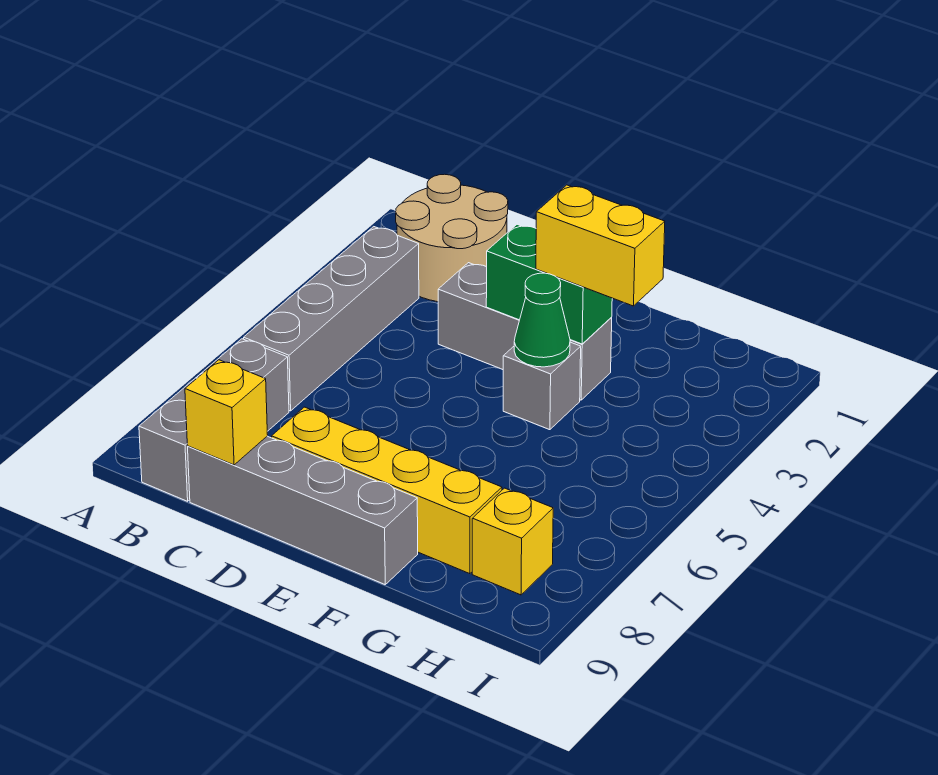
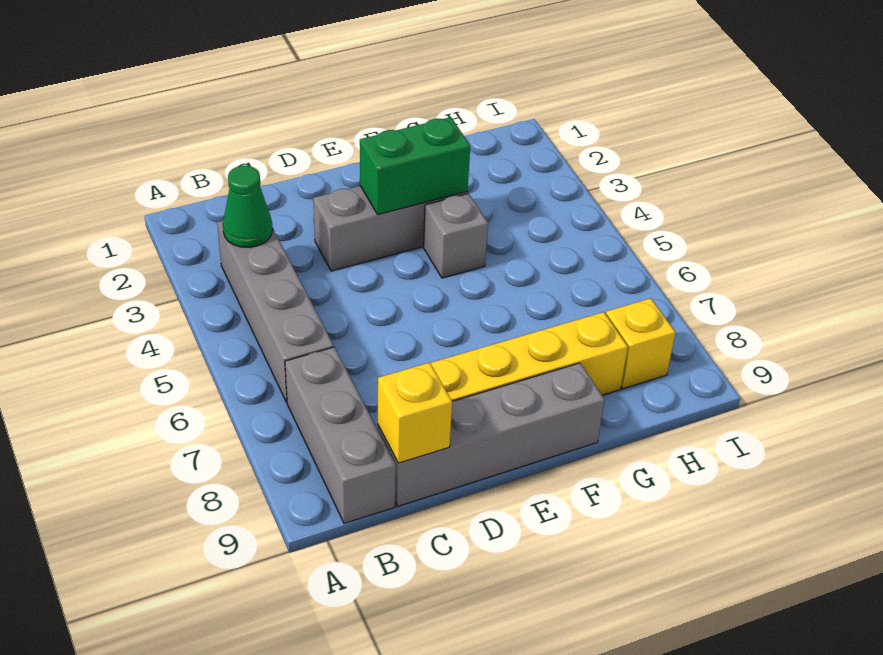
tan 2x2 round brick [396,174,508,302] -> none
yellow 1x2 brick [536,185,665,306] -> none
green 1x1 cone [514,273,570,367] -> green 1x1 cone moved to [223,166,273,247]

